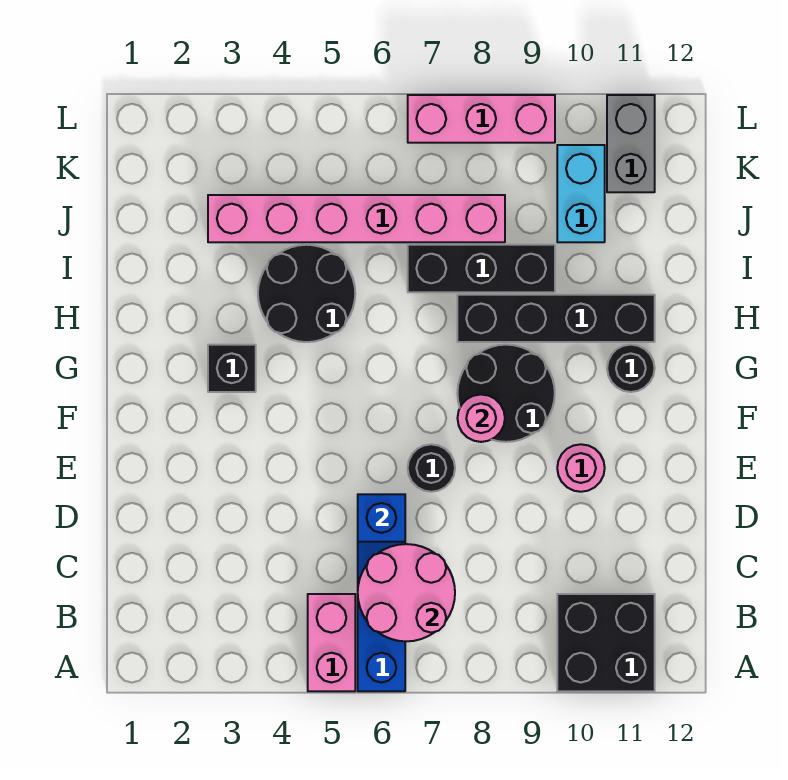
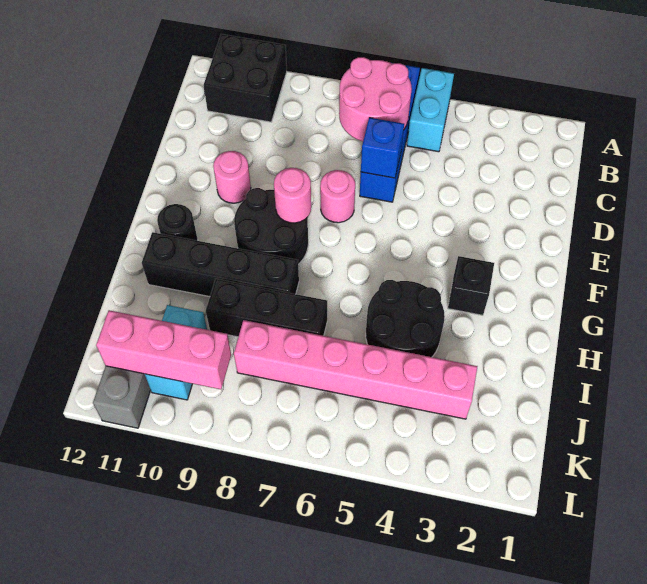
pink 1x2 brick [308,594,355,691] -> cyan 1x2 brick [407,68,454,152]
black 1x1 round brick [408,444,455,492] -> pink 1x1 round brick [320,170,355,223]
pink 1x3 brick [408,95,555,143] -> pink 1x3 brick moved to [96,310,231,389]

